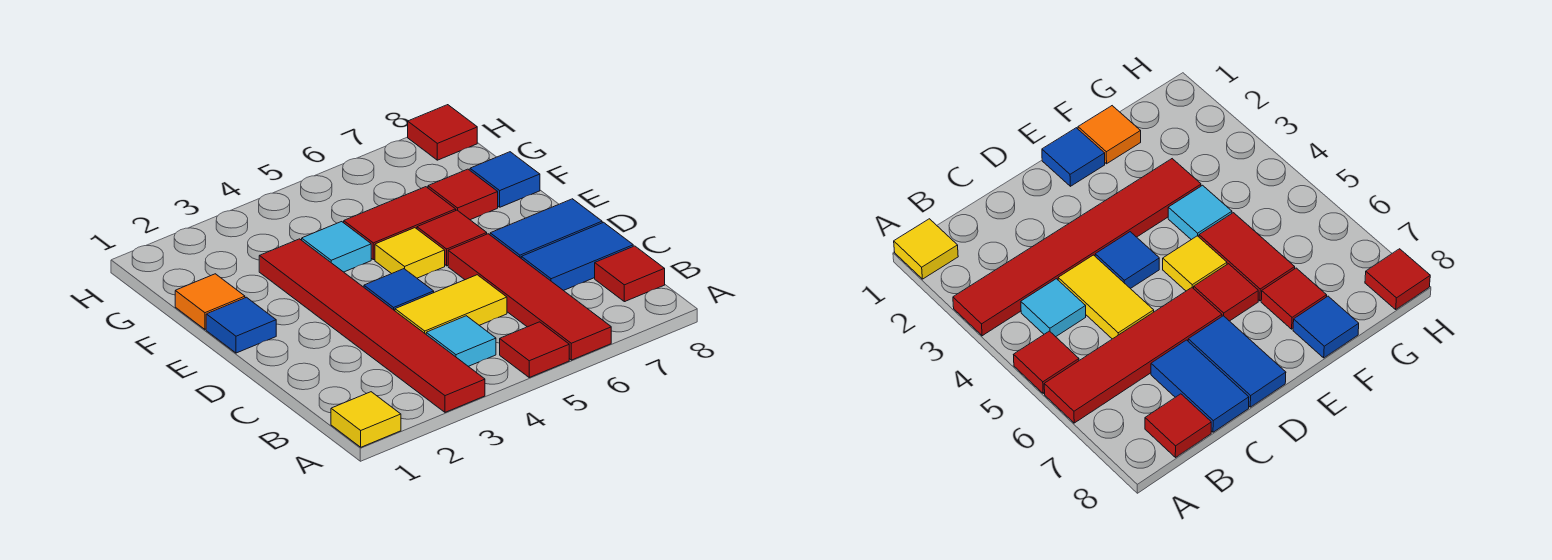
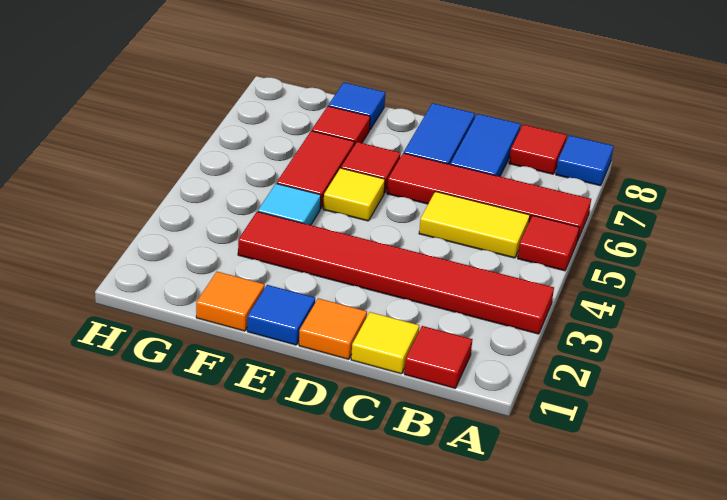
yellow 1x1 tile [331,392,401,447] -> yellow 1x1 tile moved to [351,312,419,374]
cyan 1x1 tile [426,316,496,366] -> none
yellow 1x2 tile [395,275,507,334] -> yellow 1x2 tile turned to [419,191,530,258]
none -> orange 1x1 tile [299,298,367,359]
blue 1x1 tile [364,269,434,311] -> blue 1x1 tile moved to [556,135,614,186]
red 1x1 tile [408,105,477,160] -> red 1x1 tile moved to [404,326,472,388]

